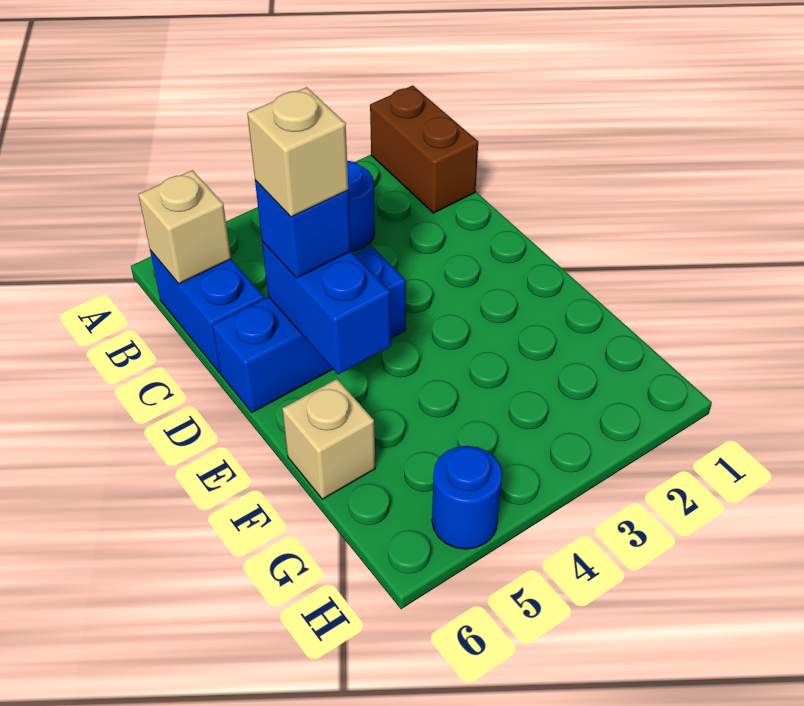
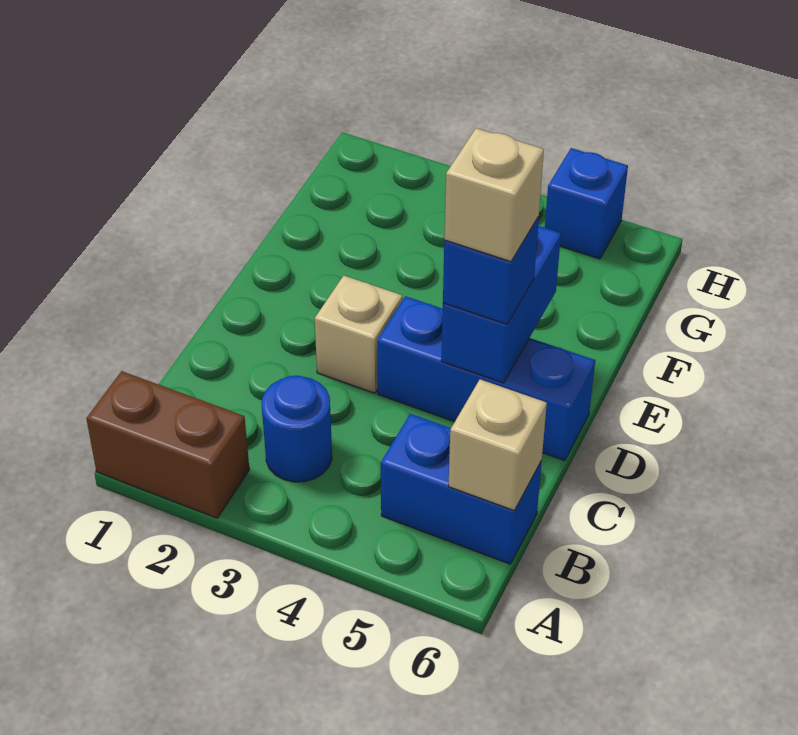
brown 1x2 brick [370,85,478,213] -> brown 1x2 brick turned to [86,371,249,518]
blue 1x2 brick [150,250,264,373] -> blue 1x2 brick turned to [381,414,542,564]
tan 1x1 brick [282,379,375,499] -> tan 1x1 brick moved to [314,276,402,393]
blue 1x1 round brick [432,446,502,549] -> blue 1x1 brick [545,148,628,259]

